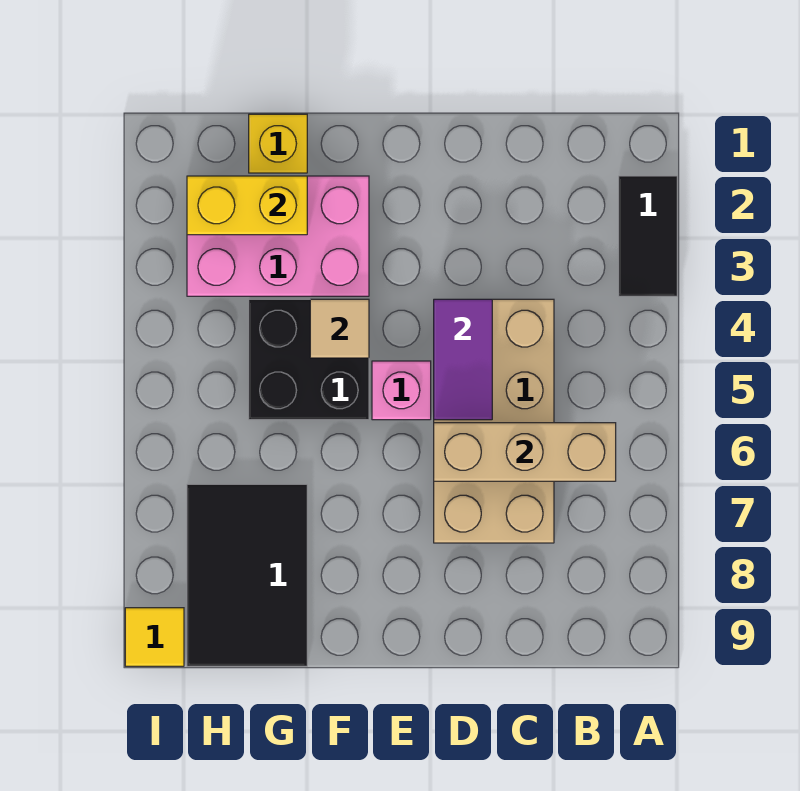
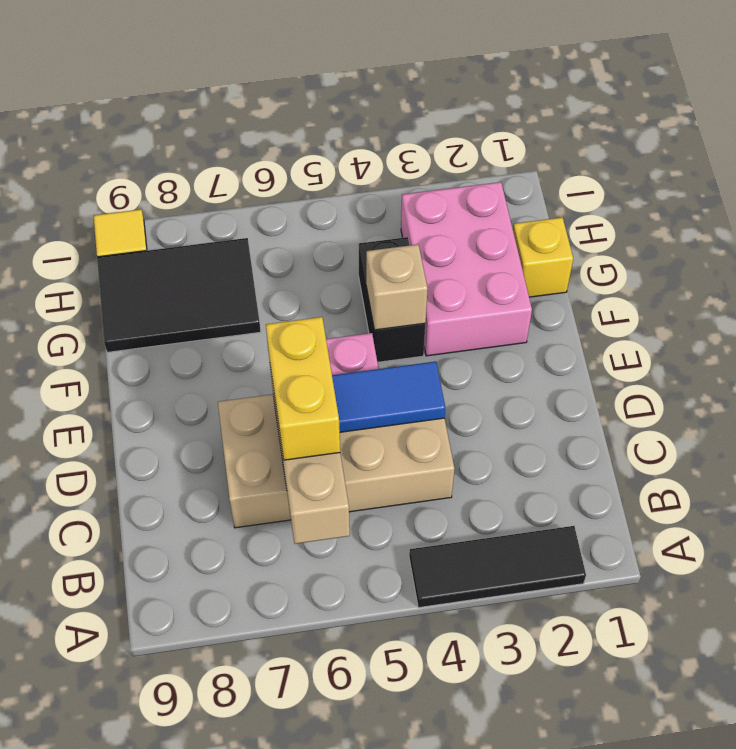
black 1x2 tile [619,176,677,296] -> black 1x3 tile [409,526,586,608]
purple 1x2 tile [434,299,492,420] -> blue 1x2 tile [332,361,445,432]
black 2x2 brick [249,299,369,420] -> black 1x2 brick [359,237,425,362]
tan 1x1 tile [310,299,369,358] -> tan 1x1 brick [366,244,428,330]
yellow 1x2 brick [187,176,307,235] -> yellow 1x2 brick moved to [266,317,340,460]

